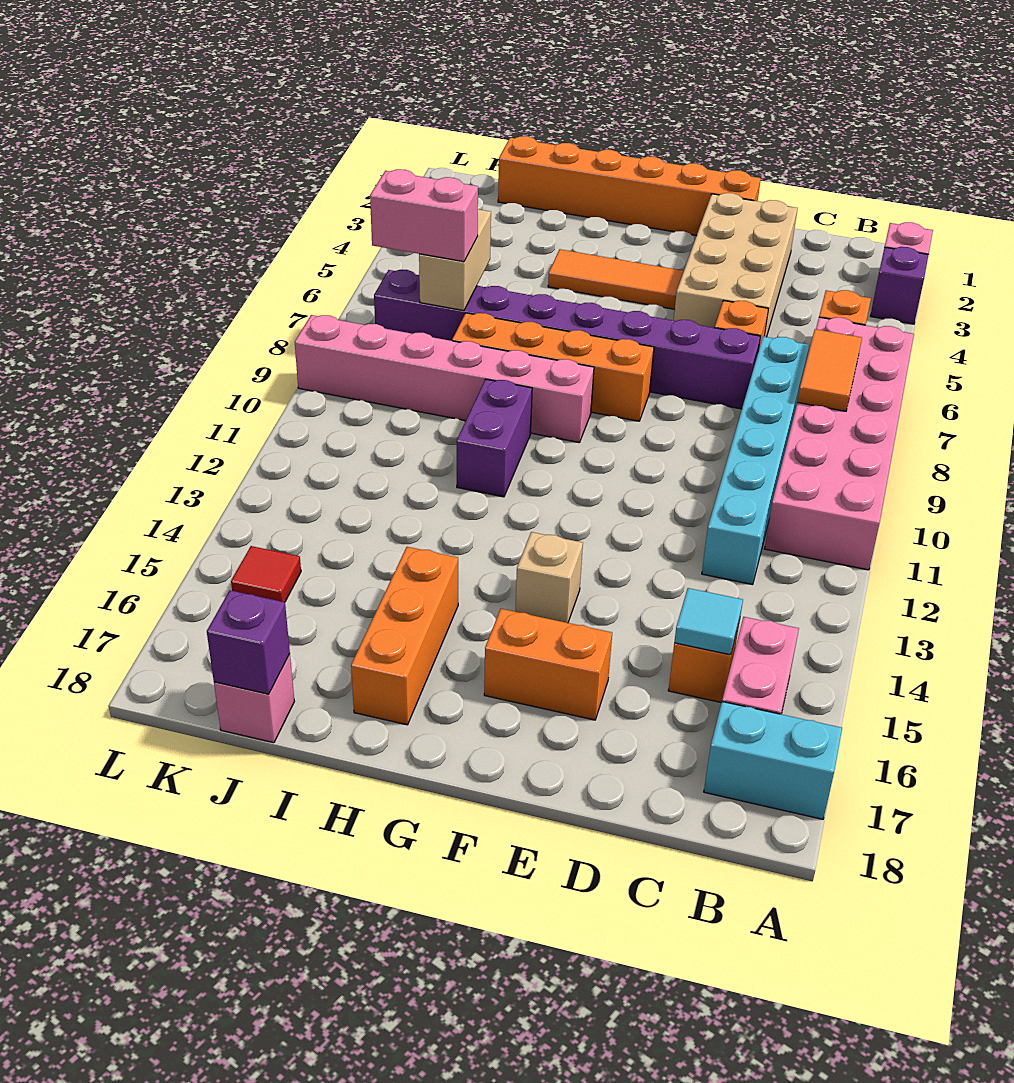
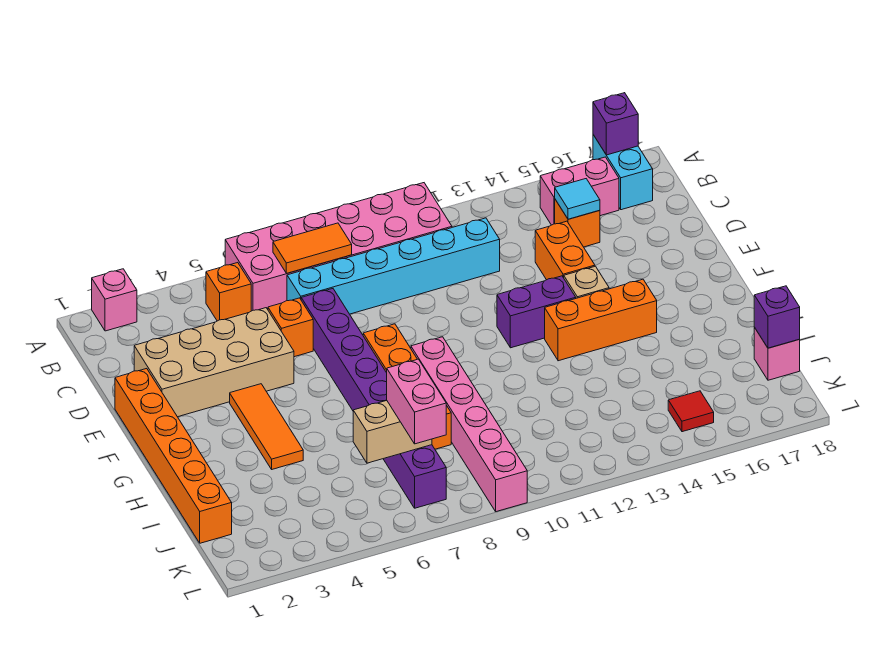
purple 1x1 brick [870,247,929,324] -> purple 1x1 brick moved to [593,93,638,155]
orange 1x2 brick [484,609,612,720] -> orange 1x2 brick moved to [535,221,595,280]
purple 1x2 brick [457,379,532,497] -> purple 1x2 brick moved to [497,276,576,348]
orange 1x3 brick [351,547,458,725] -> orange 1x3 brick moved to [545,279,657,361]

